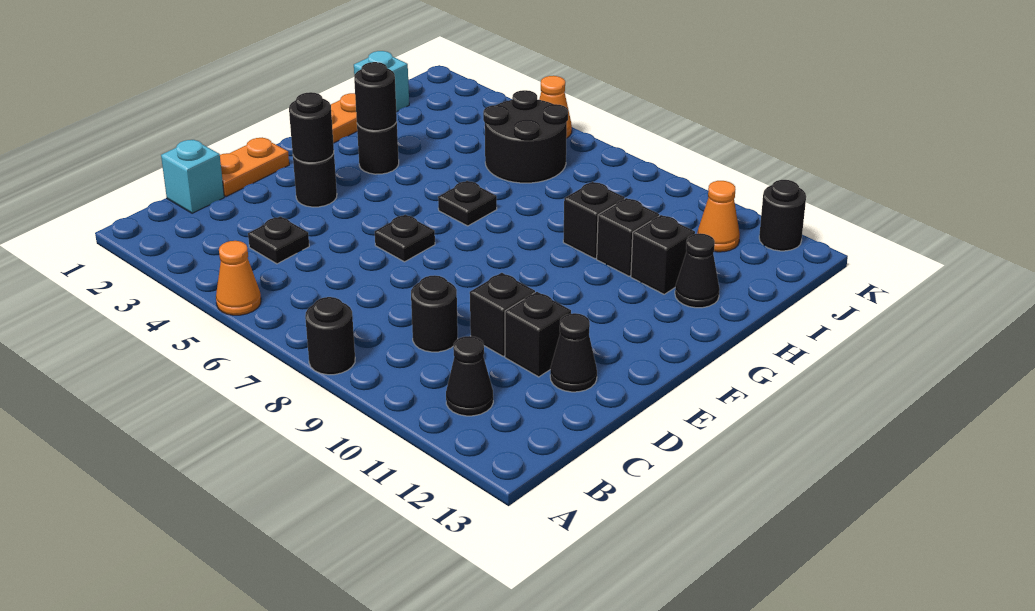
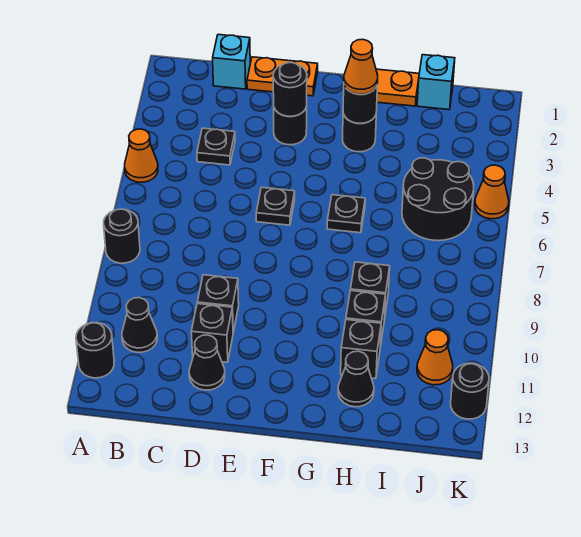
black 1x1 round brick [411,275,458,352] -> black 1x1 round brick moved to [76,323,114,378]
none -> orange 1x1 cone [344,39,378,94]

